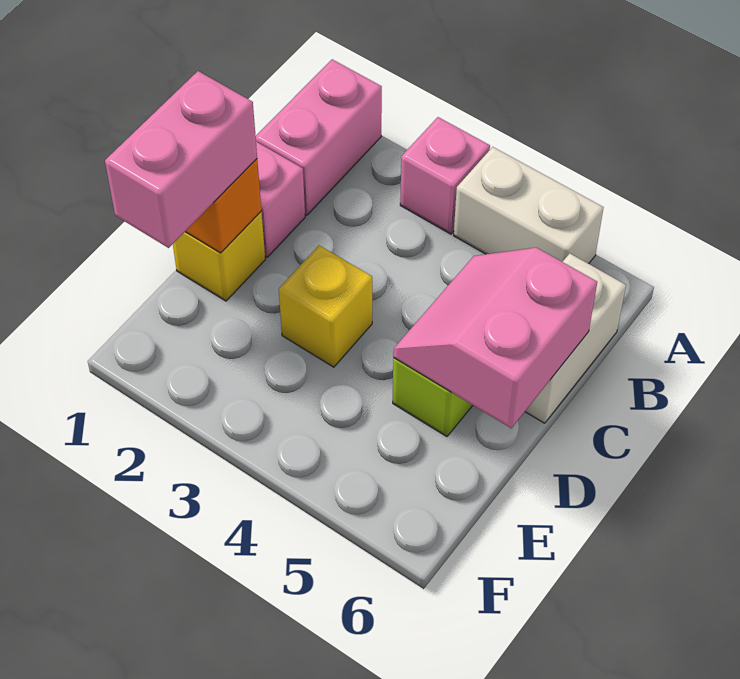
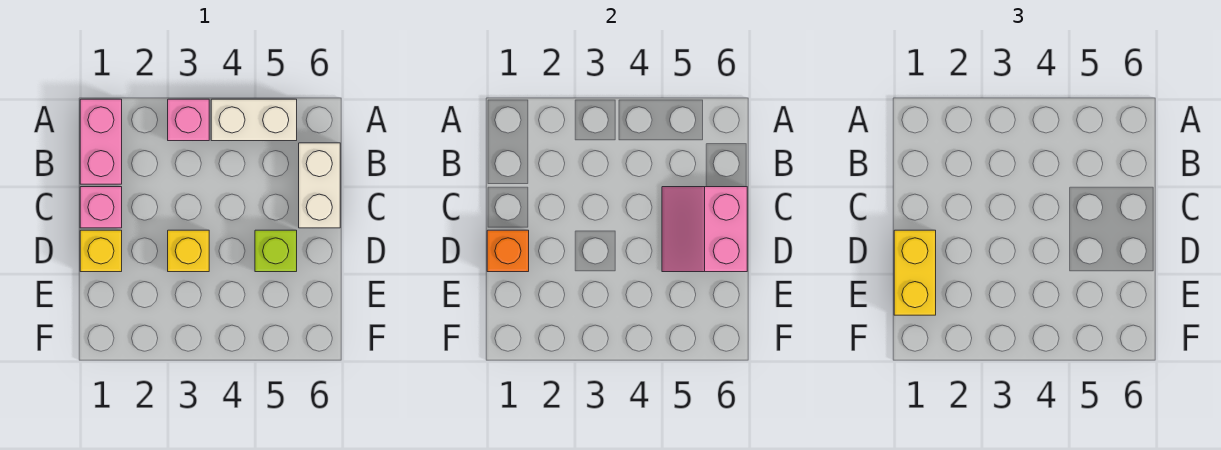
pink 1x2 brick [105,71,257,248] -> yellow 1x2 brick [894,230,936,315]

